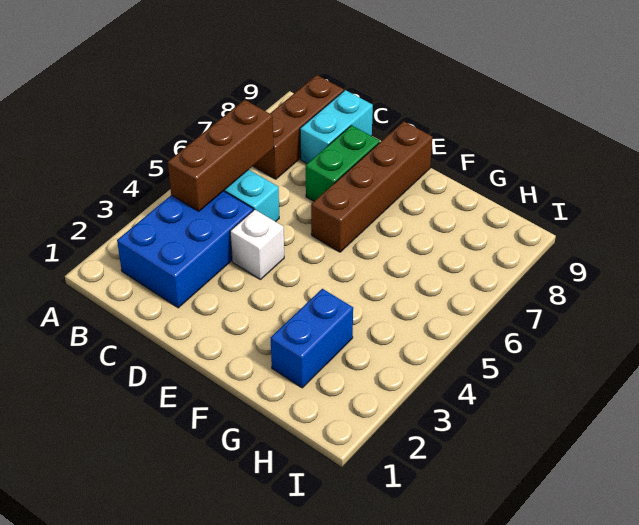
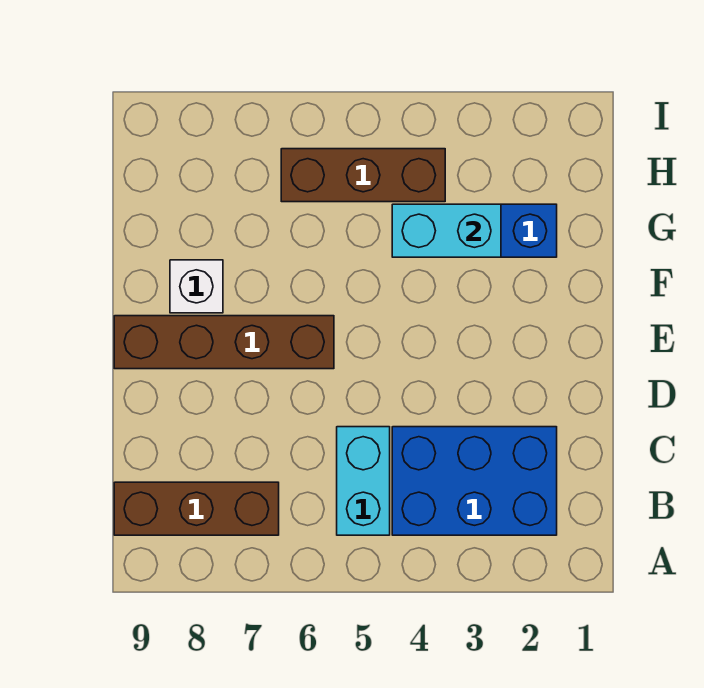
brown 1x3 brick [168,100,274,211] -> brown 1x3 brick moved to [281,149,445,202]
cyan 1x2 brick [300,90,373,163] -> cyan 1x2 brick moved to [392,204,501,257]
white 1x1 brick [230,210,284,280] -> white 1x1 brick moved to [170,260,223,313]
green 1x2 brick [306,125,380,201] -> none

